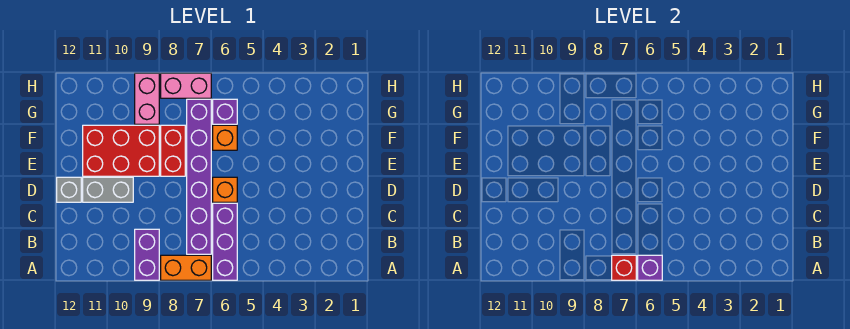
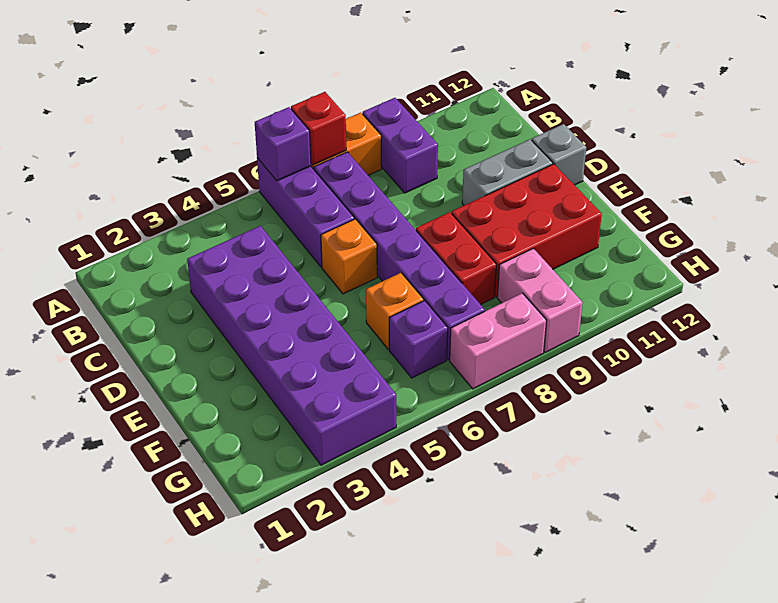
none -> purple 2x6 brick [187,226,396,465]

